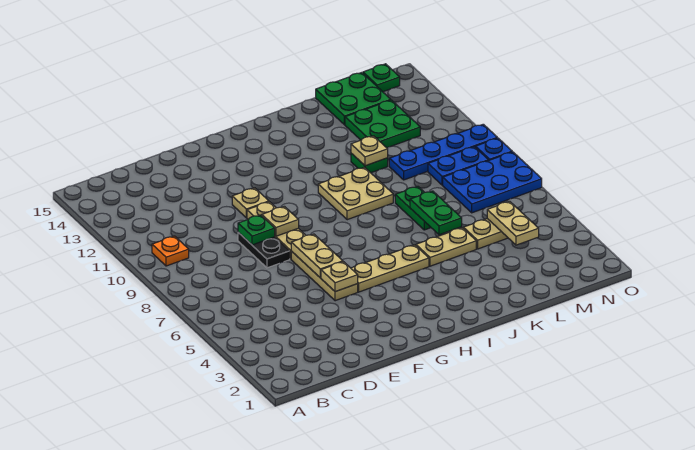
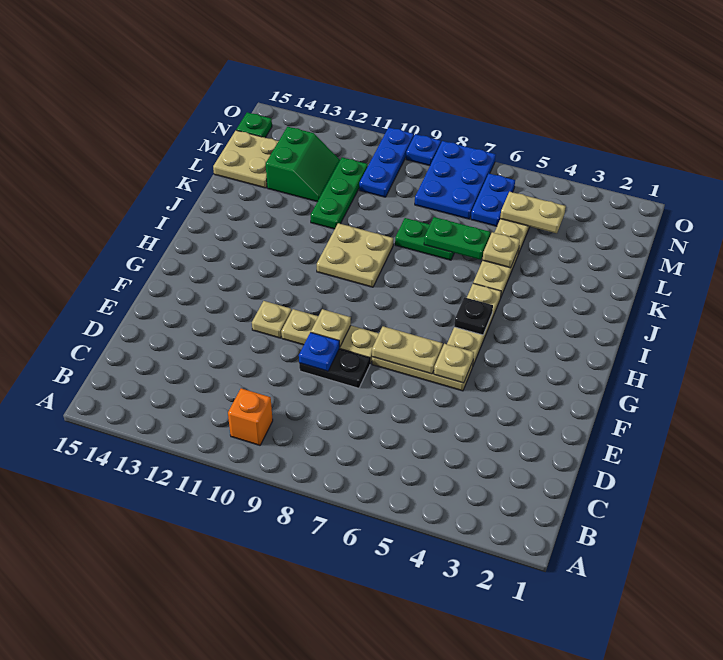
orange 1x1 plate [152,236,189,266] -> orange 1x1 brick [228,388,273,445]
green 1x1 plate [238,215,275,245] -> blue 1x1 plate [299,332,340,371]
none -> black 1x1 plate [454,297,493,335]
green 1x1 plate [351,153,388,173] -> green 1x3 plate [311,157,368,229]
tan 1x1 plate [351,136,388,166] -> tan 1x1 plate moved to [483,232,520,268]
blue 1x4 plate [389,124,497,180] -> blue 1x3 plate [359,127,414,197]
green 2x2 plate [345,100,420,148] -> green 2x2 slope [266,127,340,202]
green 2x2 plate [316,73,391,125] -> tan 2x2 plate [213,130,278,188]
blue 1x2 plate [428,147,488,185] -> blue 1x2 plate moved to [471,174,515,226]

